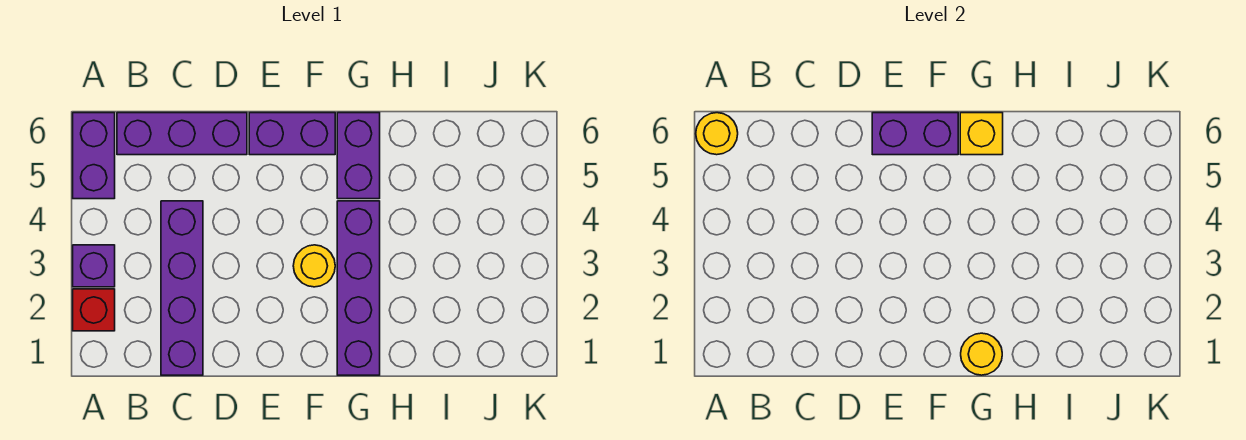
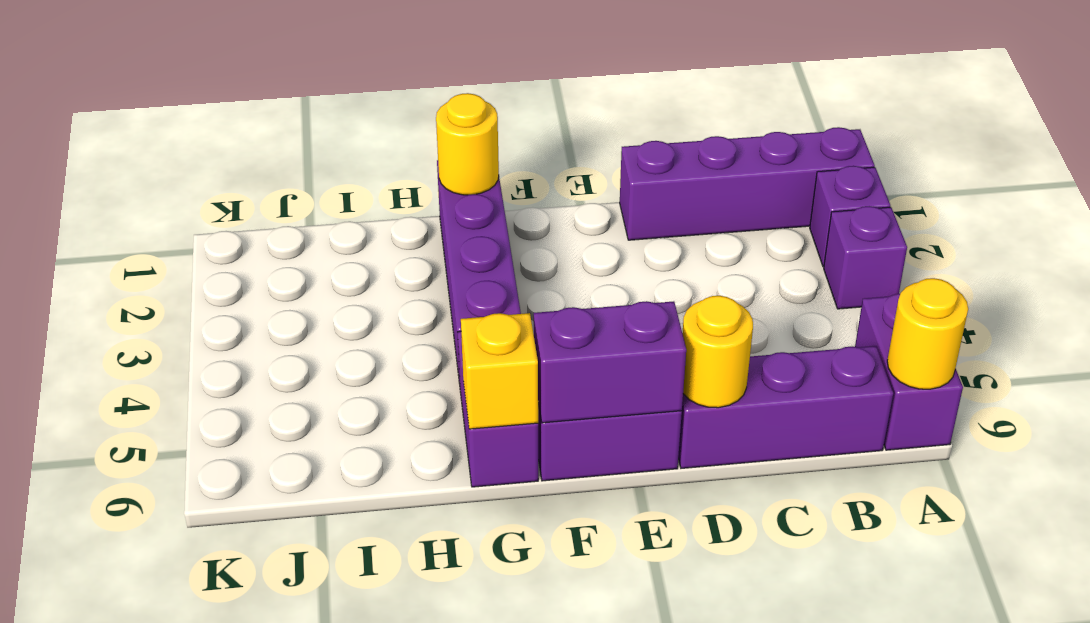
red 1x1 brick [73,289,115,331] -> purple 1x1 brick [810,166,890,267]
purple 1x4 brick [161,201,203,375] -> purple 1x4 brick turned to [620,127,875,240]
yellow 1x1 round brick [293,245,335,287] -> yellow 1x1 round brick moved to [682,296,753,408]

